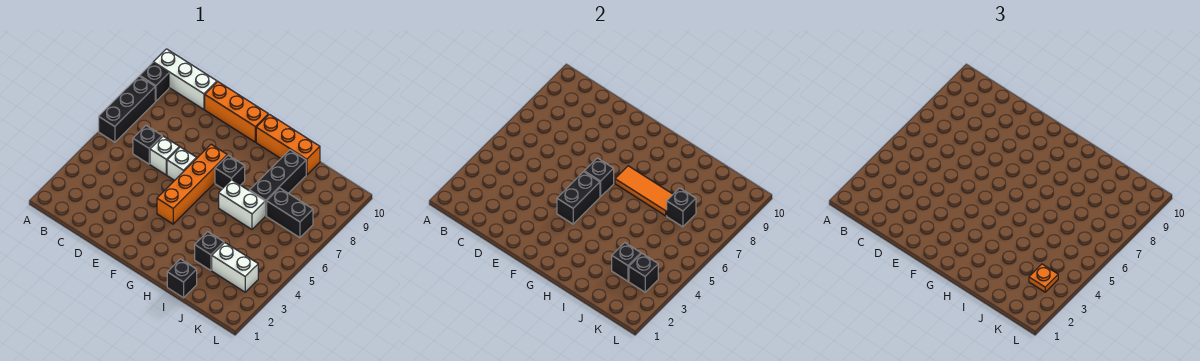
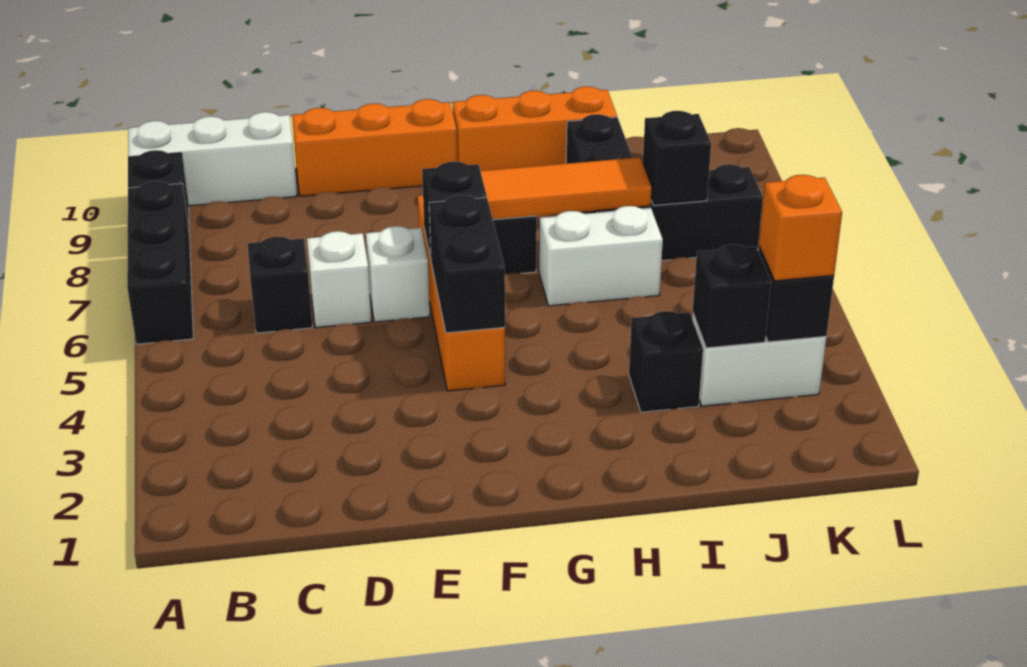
black 1x1 brick [167,259,197,298] -> none
orange 1x1 plate [1029,264,1058,292] -> orange 1x1 brick [759,175,842,281]

